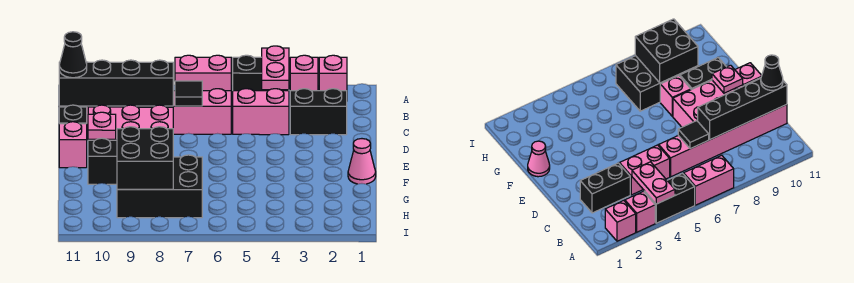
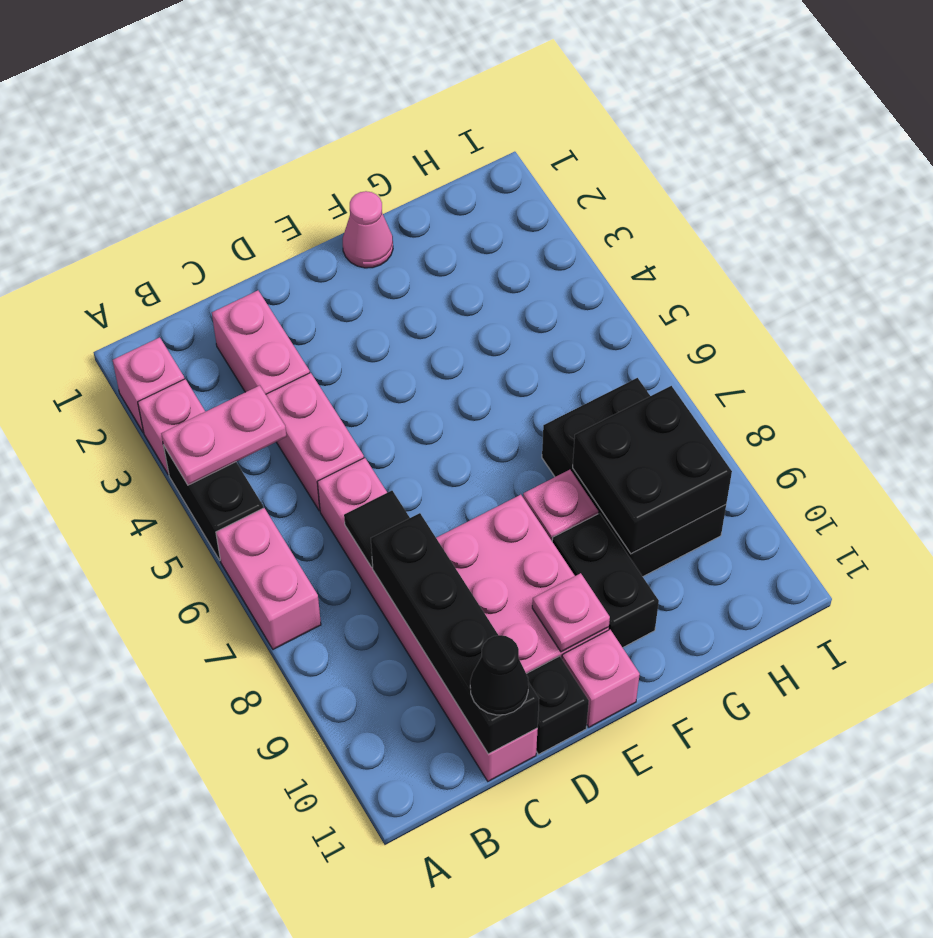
black 1x2 brick [290,89,347,135] -> pink 1x2 brick [212,291,310,394]

